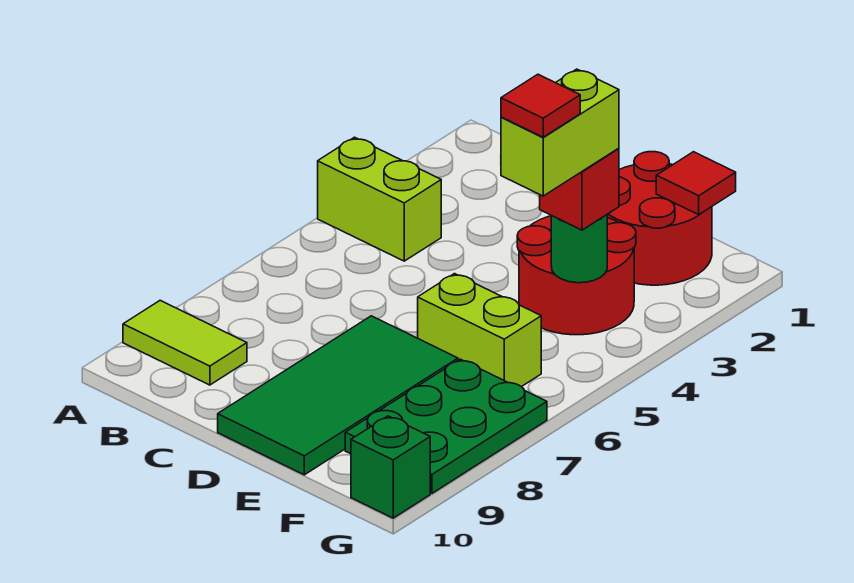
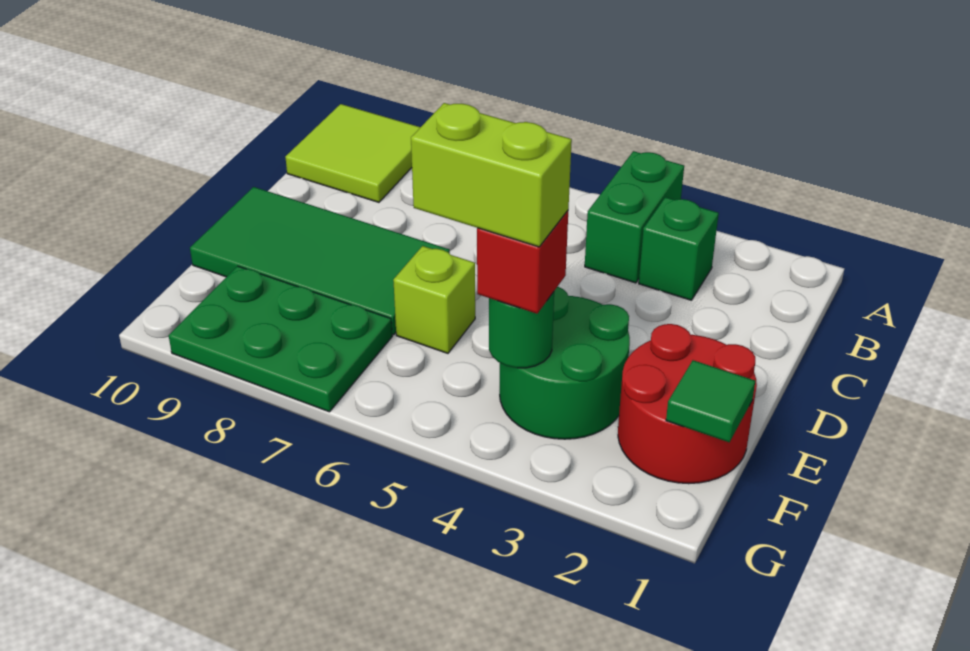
lime 1x2 brick [318,137,441,261] -> green 1x2 brick [585,151,684,283]
lime 1x2 tile [123,301,247,385] -> lime 2x2 tile [285,104,420,202]
red 2x2 round brick [517,216,636,335] -> green 2x2 round brick [500,287,630,439]
lime 1x2 brick [418,274,541,387] -> lime 1x1 brick [393,246,475,353]
red 1x1 tile [656,152,736,215] -> green 1x1 tile [666,360,755,442]
red 1x1 tile [501,74,580,137] -> none
green 1x1 brick [351,416,430,518] -> green 1x1 brick moved to [639,197,719,300]

